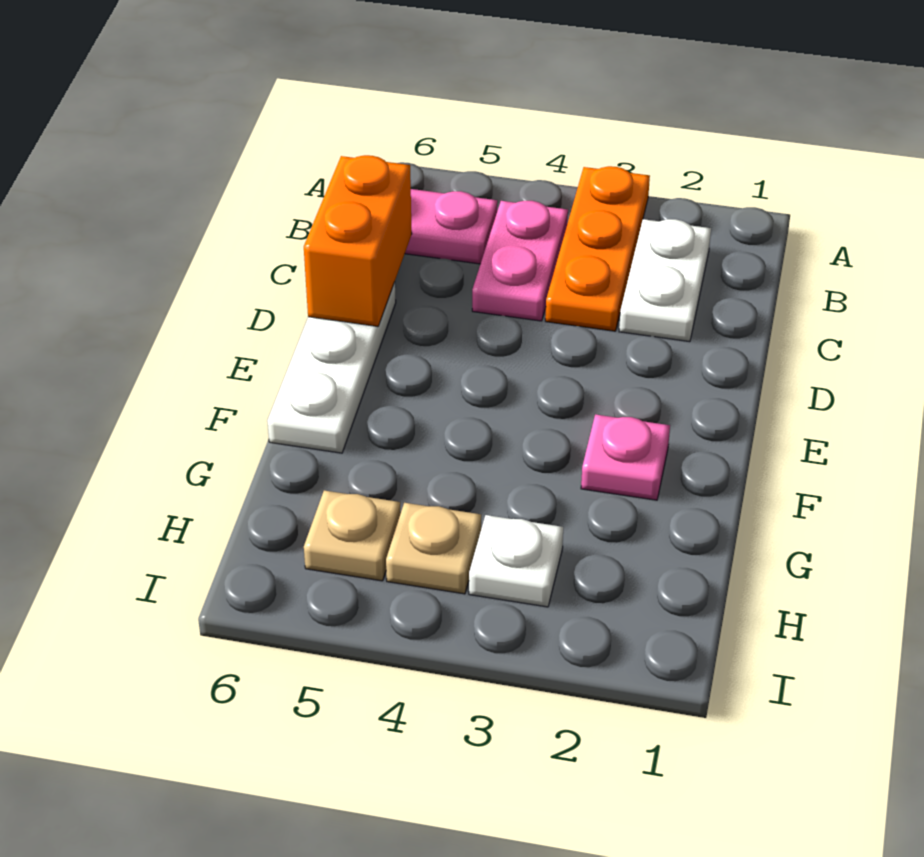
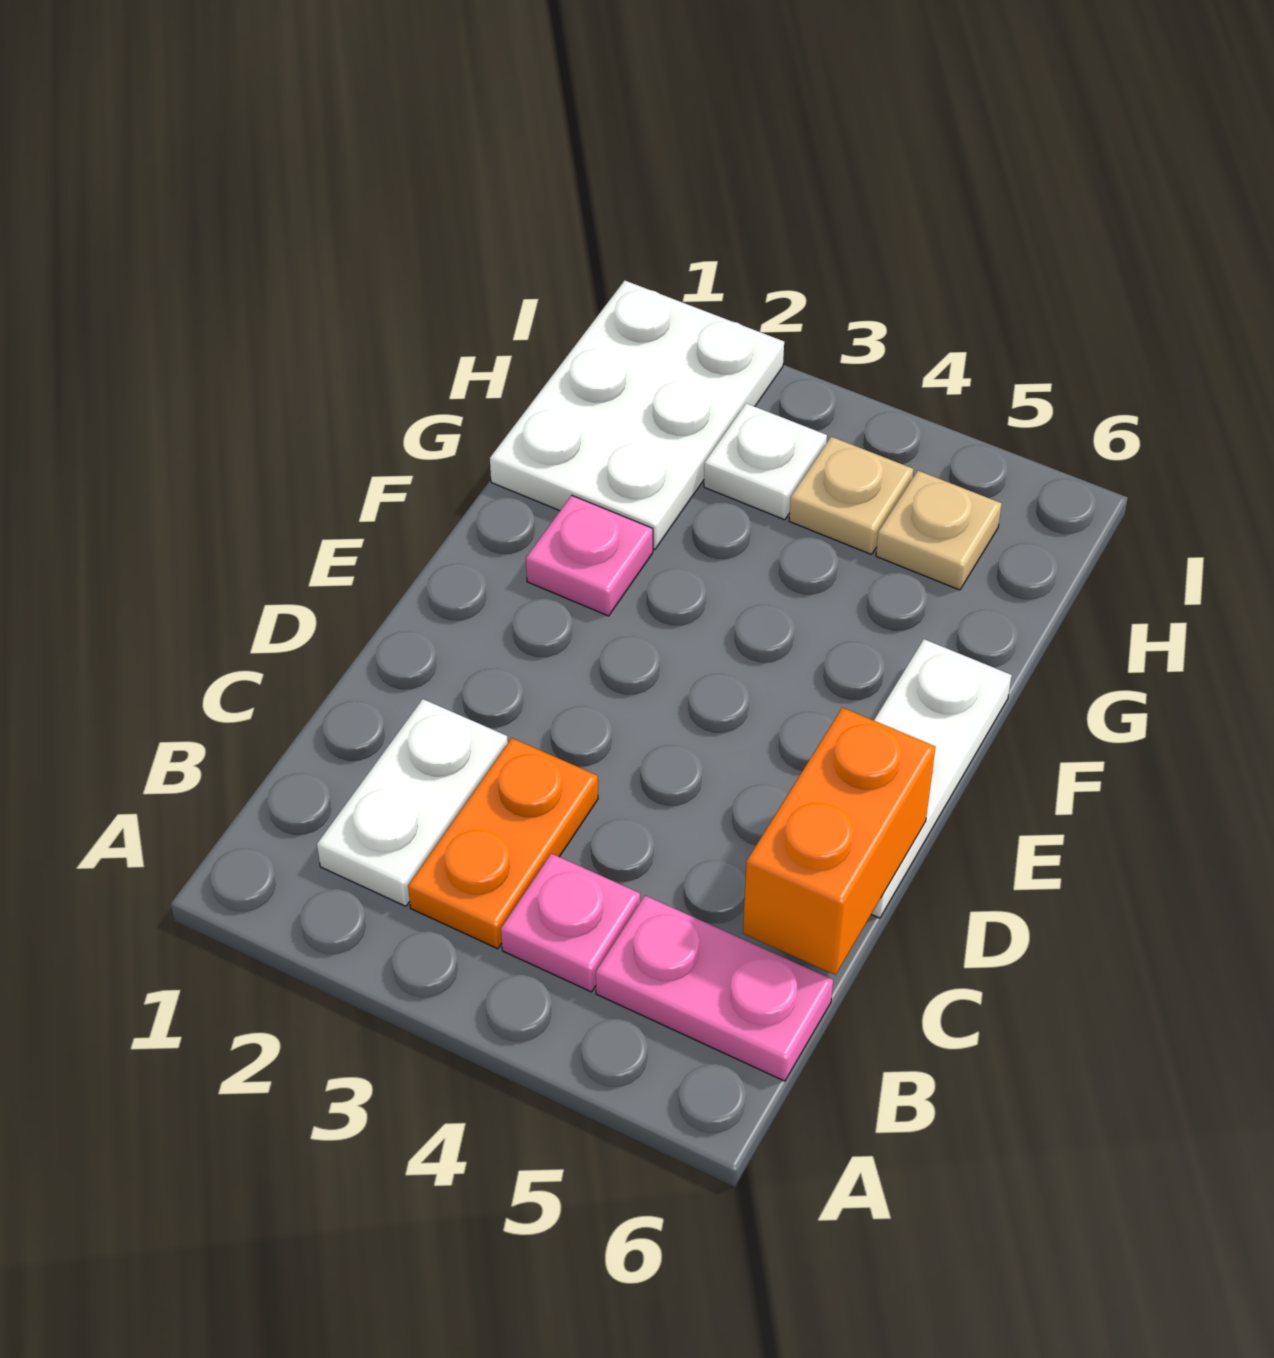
orange 1x3 plate [545,166,650,331] -> orange 1x2 plate [408,738,598,949]
pink 1x2 plate [472,201,568,321] -> pink 1x1 plate [501,853,640,992]
none -> white 2x3 plate [490,281,784,550]

